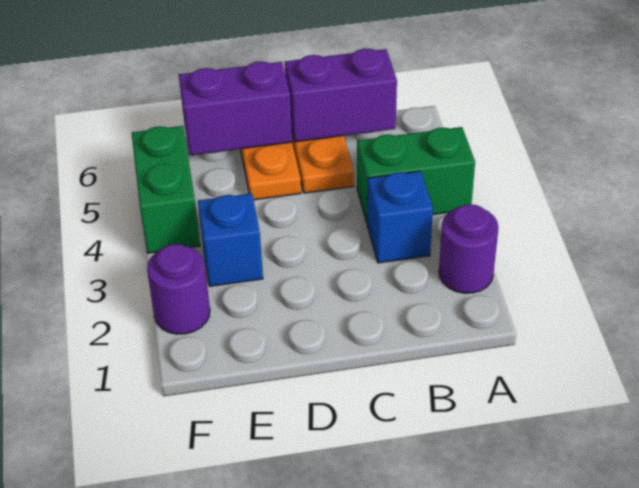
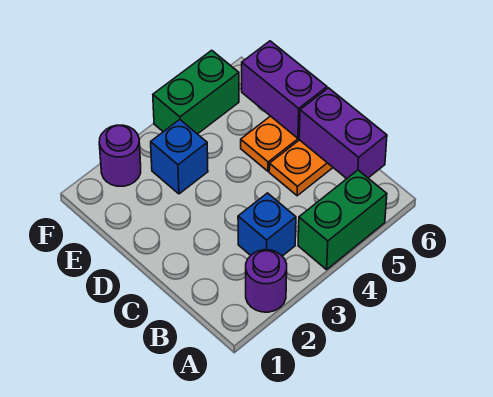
green 1x2 brick [357,127,475,223] -> green 1x2 brick turned to [298,170,387,270]

